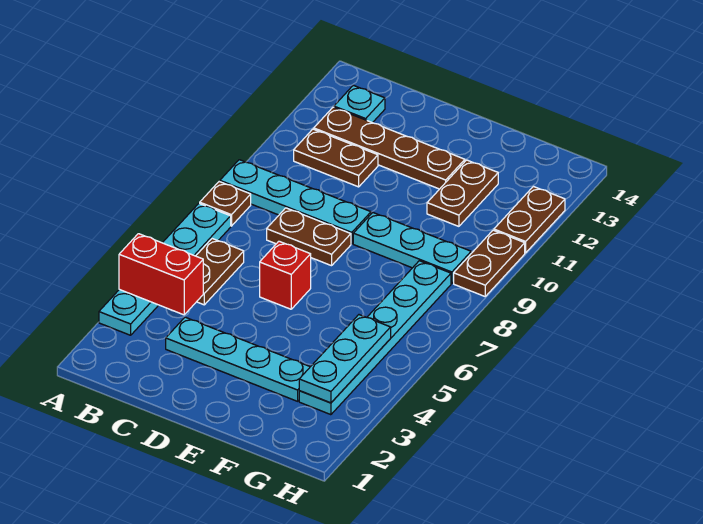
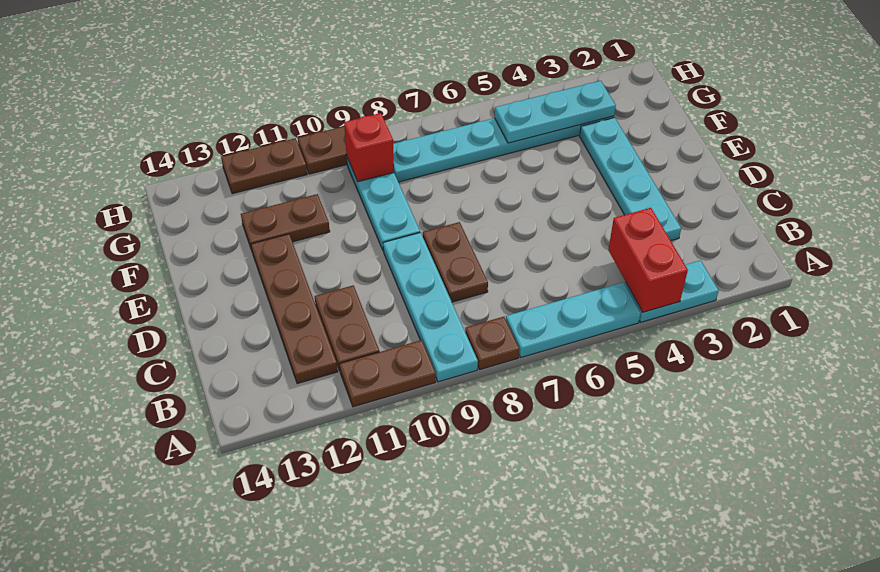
brown 1x2 plate [196,239,244,305] -> brown 1x2 plate moved to [340,340,436,407]
cyan 1x1 plate [334,85,385,123] -> none
red 1x1 brick [260,241,311,309] -> red 1x1 brick moved to [344,113,394,182]

